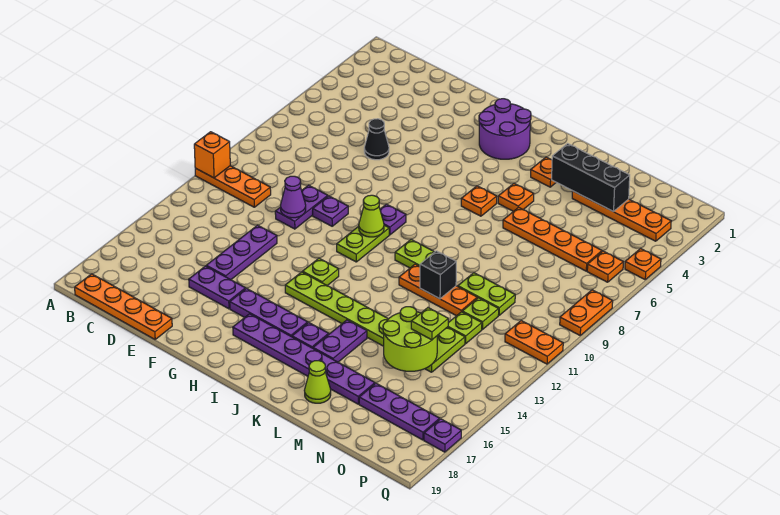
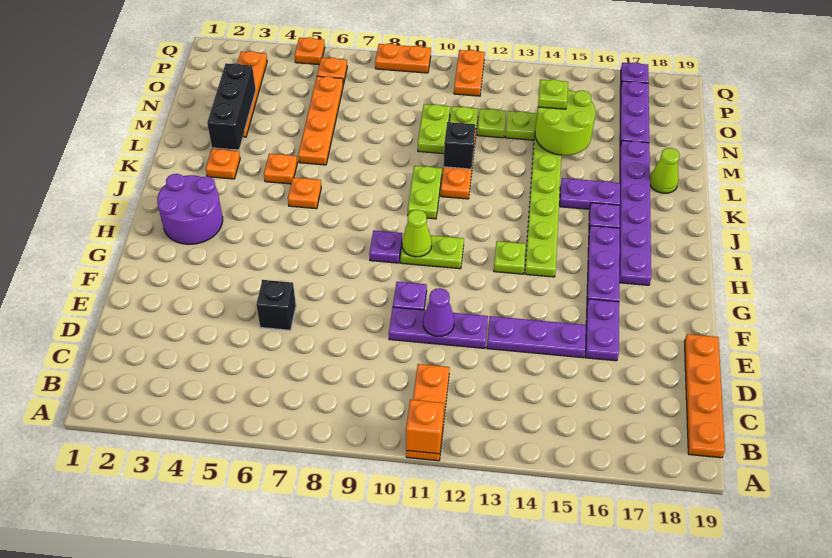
black 1x1 cone [364,119,389,160] -> black 1x1 brick [256,280,296,330]
purple 1x2 plate [275,185,328,229] -> purple 1x3 plate [389,307,488,348]

